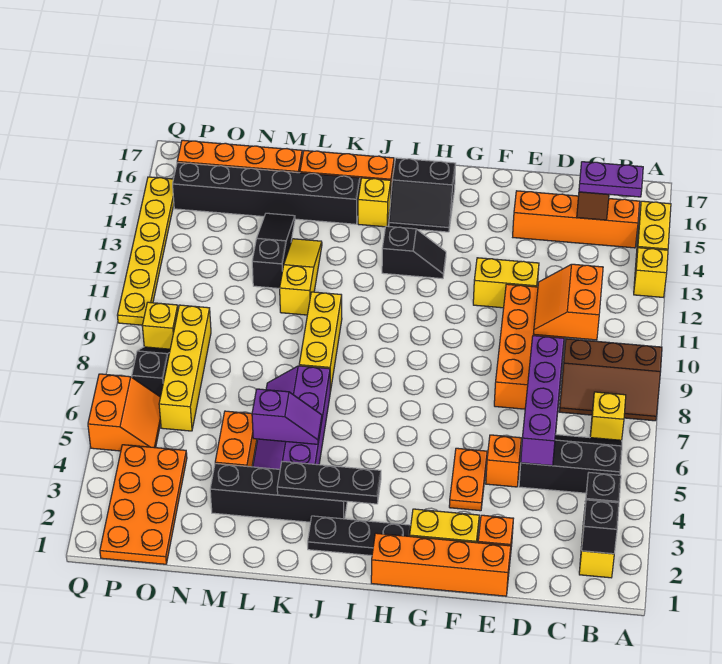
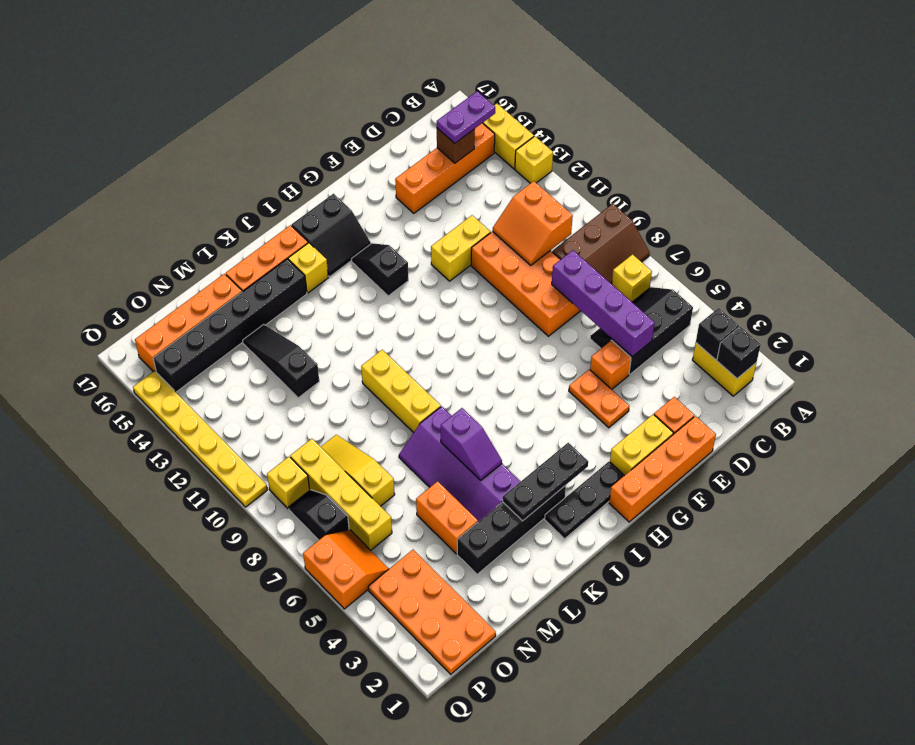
black 1x2 slope [382,226,446,279] -> black 1x2 slope turned to [352,243,408,296]
purple 1x2 slope [252,389,322,444] -> purple 1x2 slope turned to [441,408,502,480]
yellow 1x3 slope [280,239,322,315] -> yellow 1x3 slope moved to [321,435,395,506]

